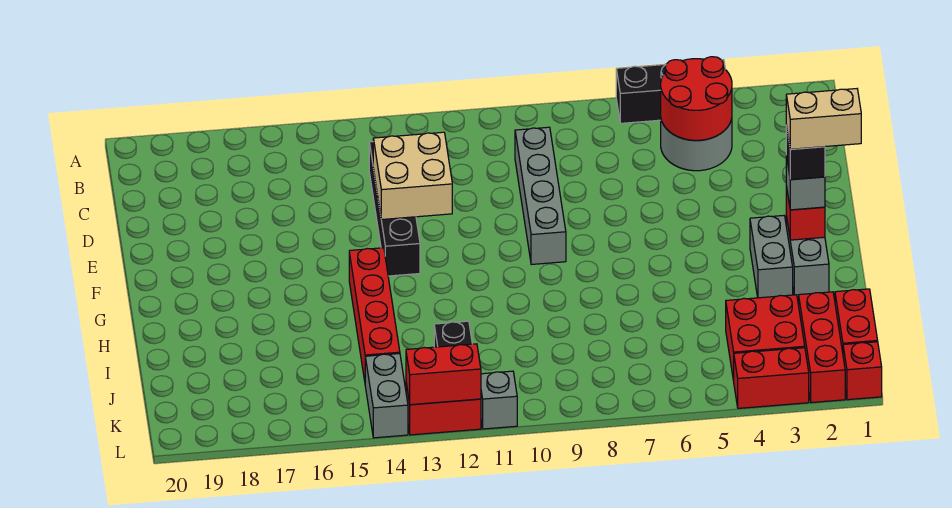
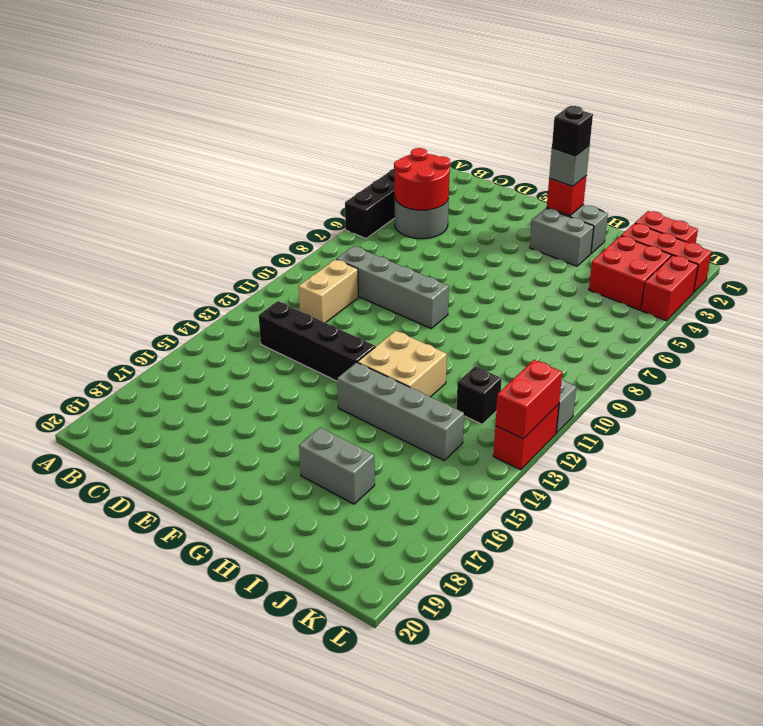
tan 2x2 brick [373,132,452,220] -> tan 2x2 brick moved to [358,331,447,397]
tan 1x2 brick [786,89,861,149] -> tan 1x2 brick moved to [299,259,358,323]
red 1x4 brick [349,248,400,381] -> grey 1x4 brick [337,362,464,460]
grey 1x2 brick [365,354,408,438] -> grey 1x2 brick moved to [299,427,375,504]
red 1x1 brick [843,342,882,400] -> none

